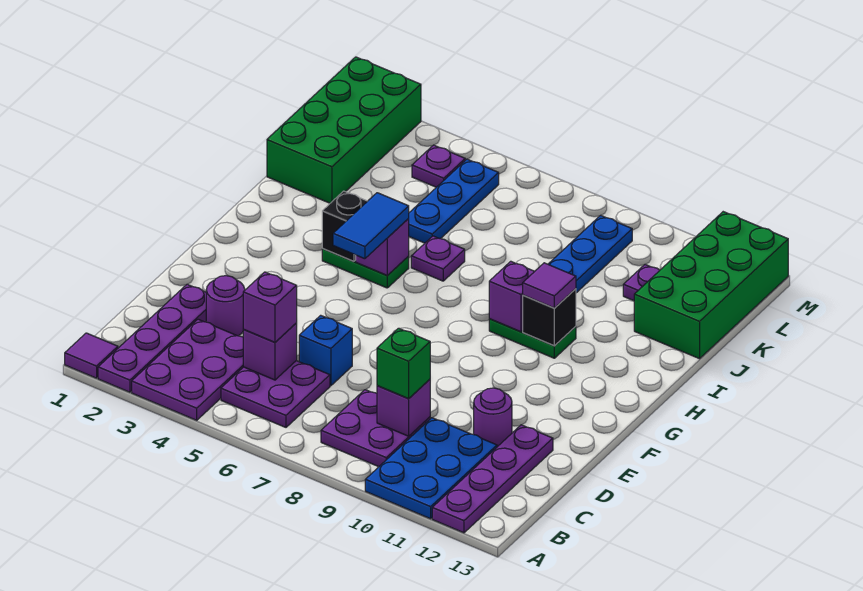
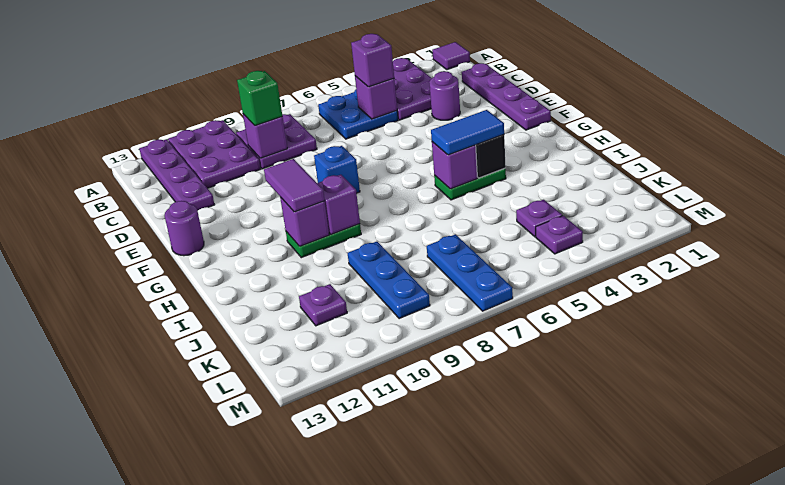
purple 1x4 plate [98,284,206,392] -> purple 1x4 plate moved to [462,63,551,130]
blue 2x3 plate [365,418,497,519] -> purple 2x3 plate [168,120,261,188]
purple 2x2 plate [221,361,330,427] -> blue 2x2 plate [318,90,398,139]
blue 1x1 brick [299,315,352,386] -> blue 1x1 brick moved to [314,146,360,193]
purple 1x1 round brick [474,388,512,447] -> purple 1x1 round brick moved to [165,201,204,256]
blue 1x2 tile [333,193,409,259] -> blue 1x2 tile turned to [431,110,504,155]
black 1x1 brick [523,289,576,346] -> purple 1x1 brick [280,197,329,246]
purple 1x1 tile [523,263,576,308] -> purple 1x2 tile [264,159,325,212]
purple 1x1 plate [411,236,465,281] -> purple 1x1 plate moved to [516,200,562,237]
green 2x4 brick [267,57,421,203] -> none
blue 1x3 plate [408,159,499,243] -> blue 1x3 plate moved to [427,234,513,311]
green 2x4 brick [634,212,788,359] -> none

